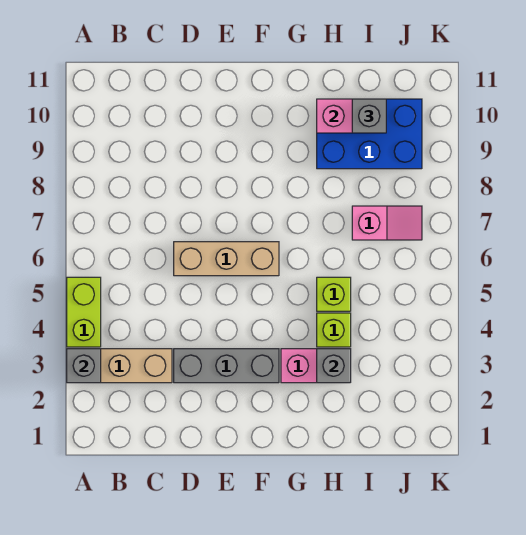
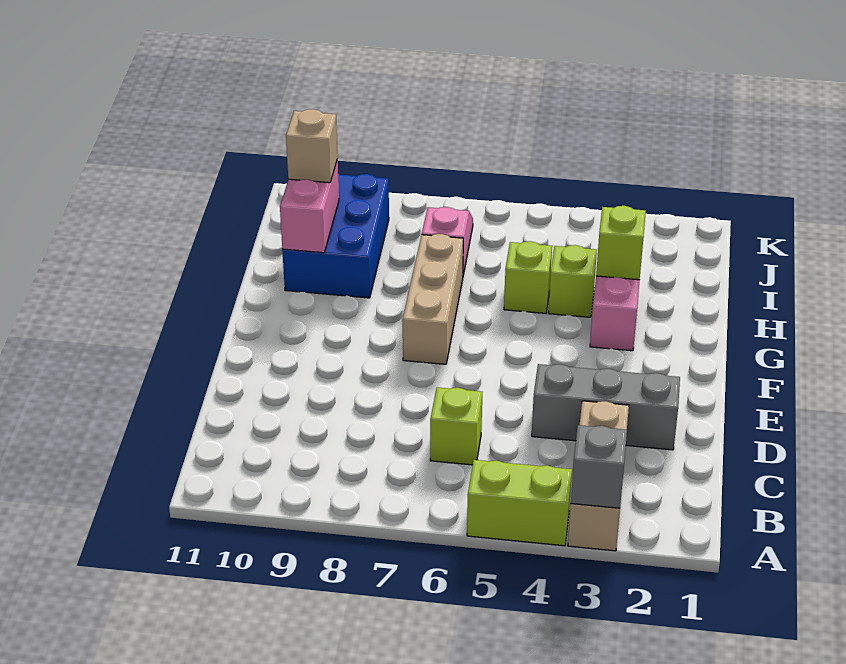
none -> lime 1x1 brick [430,387,482,465]
grey 1x3 brick [174,349,279,383] -> grey 1x3 brick turned to [532,364,680,450]
tan 1x3 brick [174,242,279,276] -> tan 1x3 brick moved to [403,234,463,364]
grey 1x1 brick [317,349,351,383] -> lime 1x1 brick [596,206,646,280]
grey 1x1 brick [352,99,386,133] -> tan 1x1 brick [286,109,338,183]

